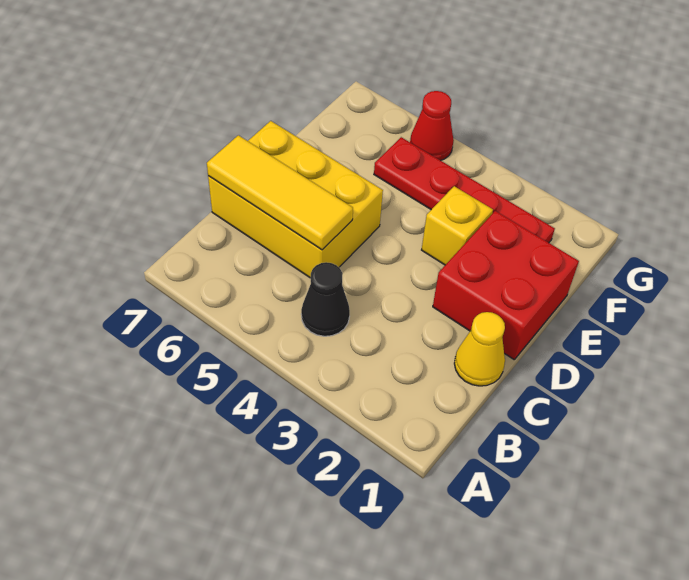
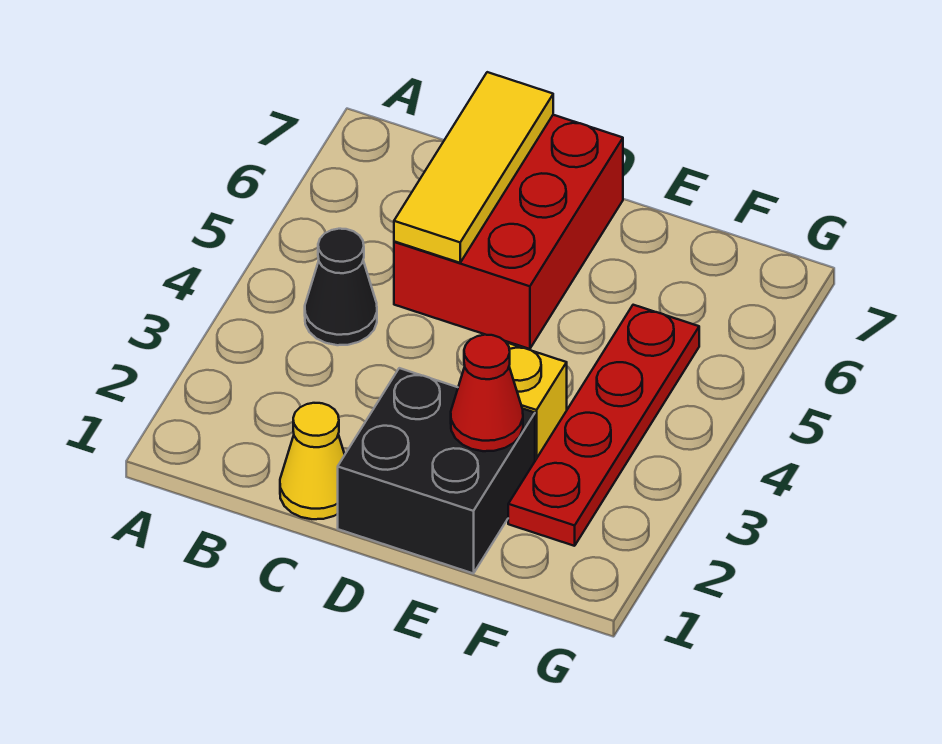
yellow 2x3 brick [208,121,383,278] -> red 2x3 brick [394,115,623,349]
red 2x2 brick [433,211,579,359] -> black 2x2 brick [338,368,535,573]
red 1x1 cone [410,91,454,161] -> red 1x1 cone moved to [451,335,523,451]

